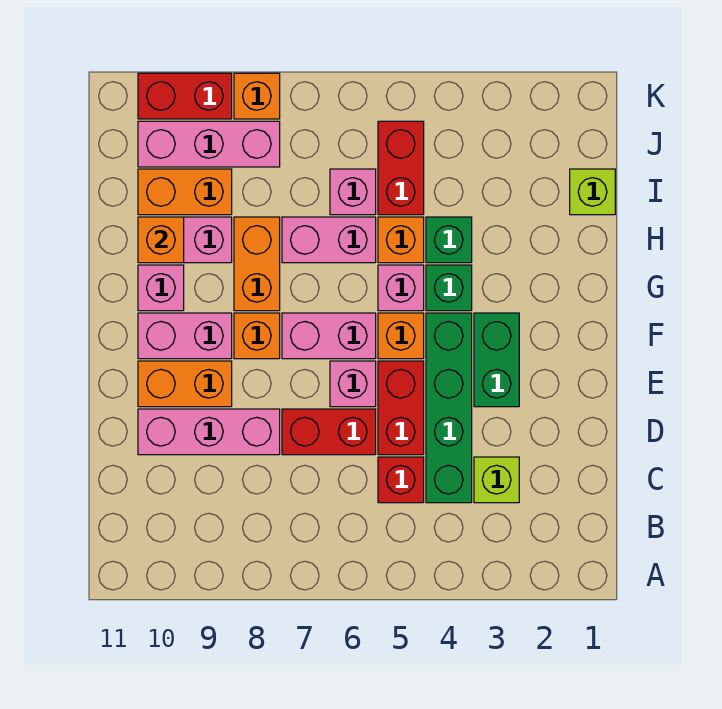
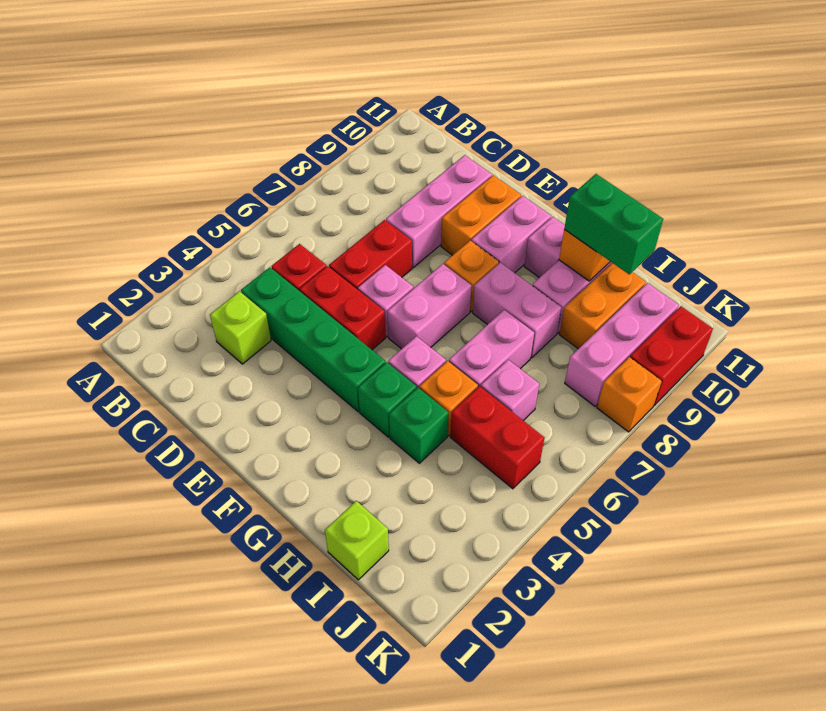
green 1x2 brick [474,313,519,407] -> green 1x2 brick moved to [564,174,663,274]
orange 1x1 brick [378,313,424,359] -> none
orange 1x2 brick [234,217,280,311] -> pink 1x2 brick [472,263,561,358]

